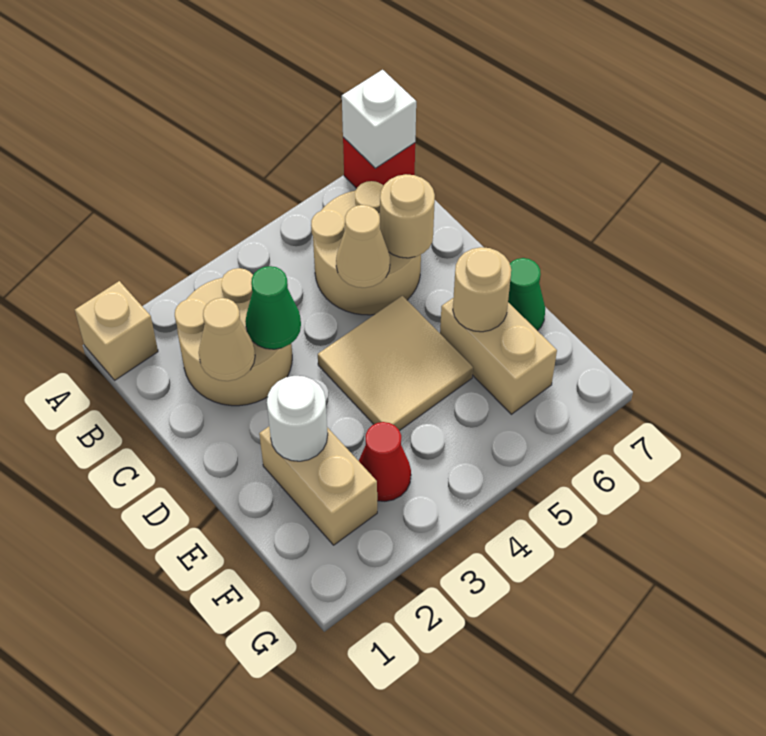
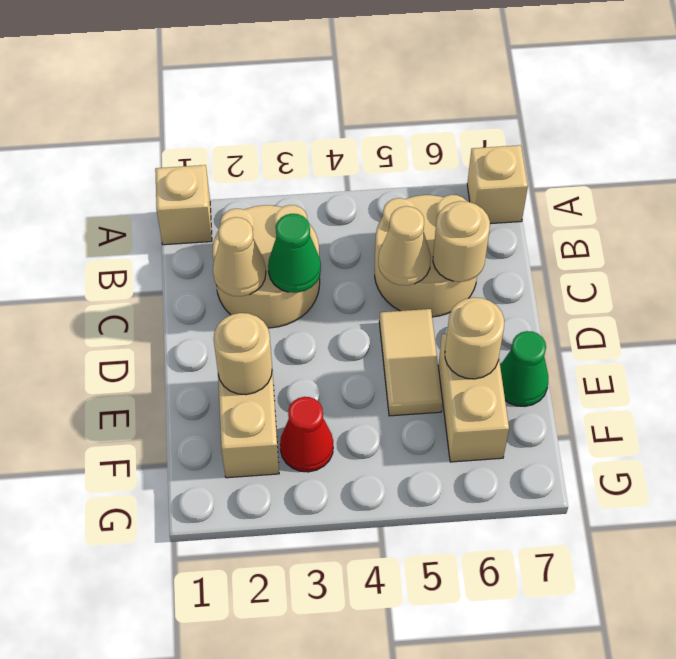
red 1x1 brick [343,137,415,188] -> tan 1x1 brick [467,145,528,224]
white 1x1 brick [342,70,416,168] -> none
tan 2x2 tile [318,296,473,431] -> tan 1x2 tile [379,309,443,416]
white 1x1 round brick [267,376,328,461] -> tan 1x1 round brick [214,313,272,395]

